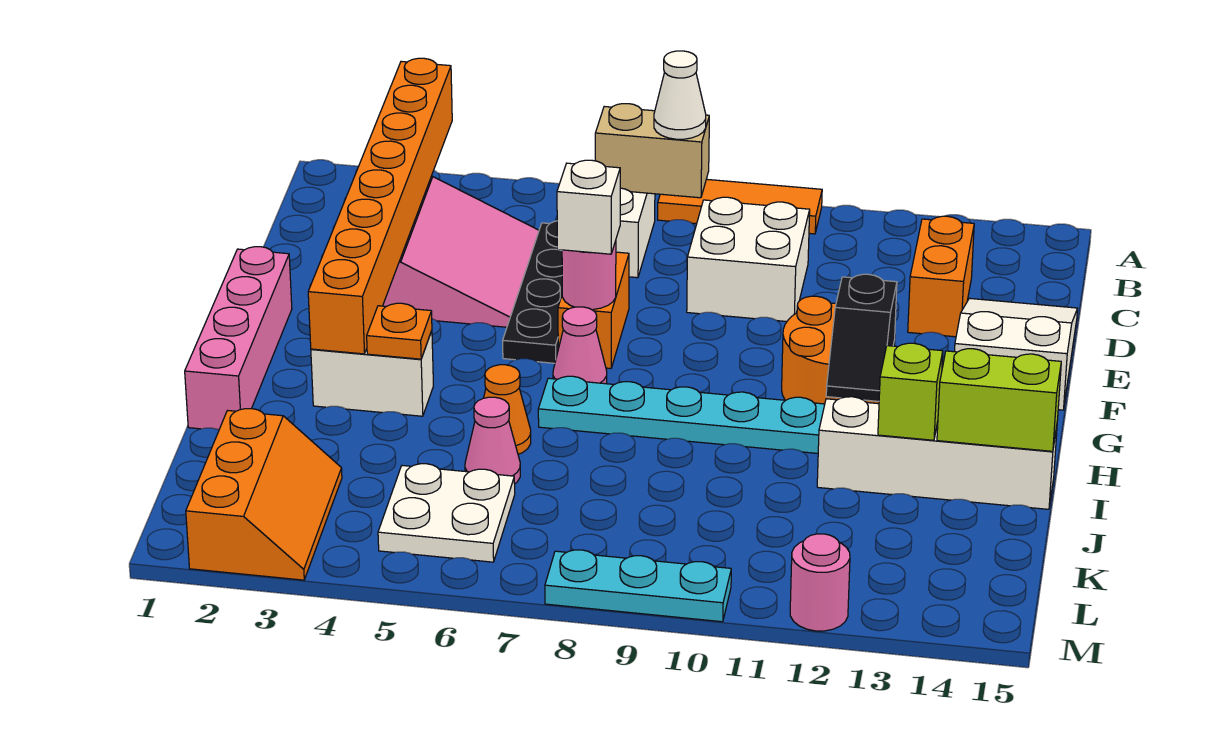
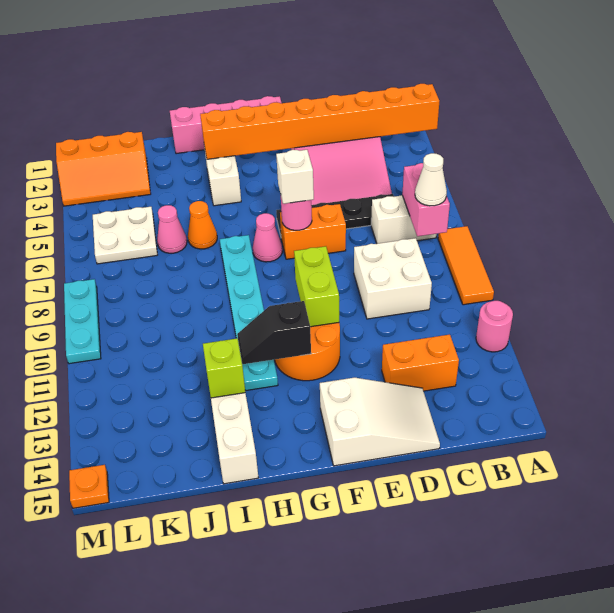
tan 1x2 brick [595,104,709,198] -> pink 1x2 brick [402,163,450,236]
orange 1x1 plate [367,303,432,359] -> orange 1x1 plate moved to [69,465,109,508]
lime 1x2 brick [937,349,1061,451] -> lime 1x2 brick moved to [294,246,339,327]
pink 1x1 round brick [790,534,850,631] -> pink 1x1 round brick moved to [476,301,513,352]

